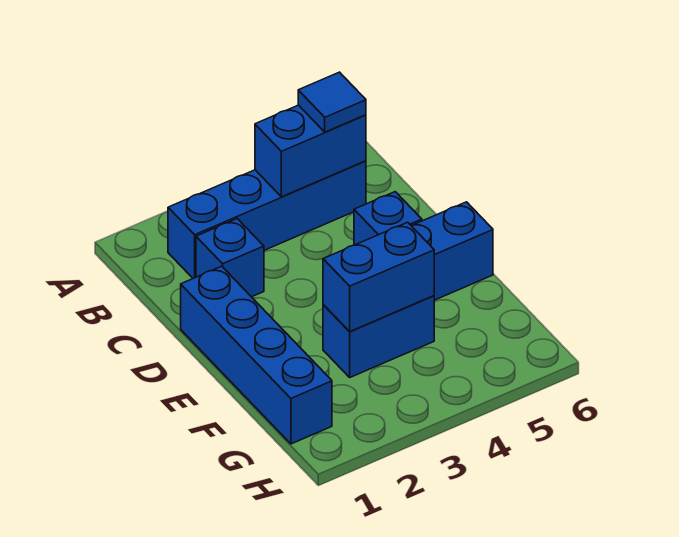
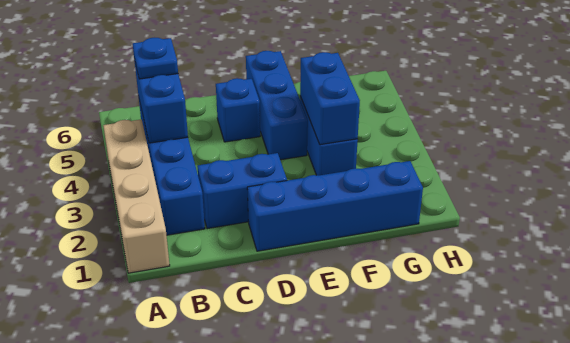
none -> tan 1x4 brick [103,119,170,273]
blue 1x1 tile [298,72,366,132] -> blue 1x1 plate [133,38,178,79]
blue 1x1 brick [196,219,264,297] -> blue 1x2 brick [197,153,287,229]

